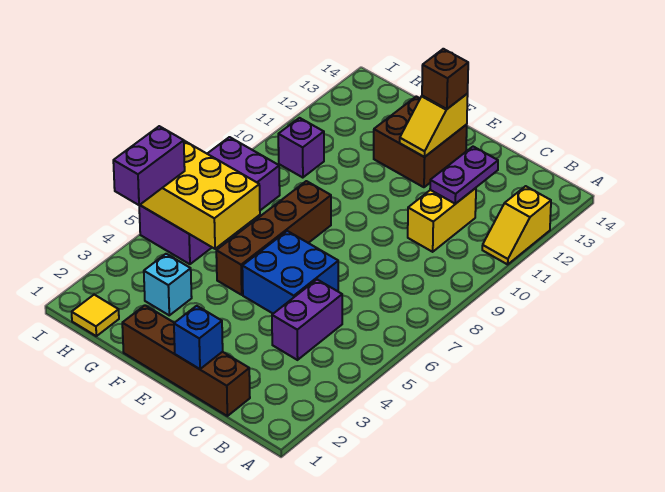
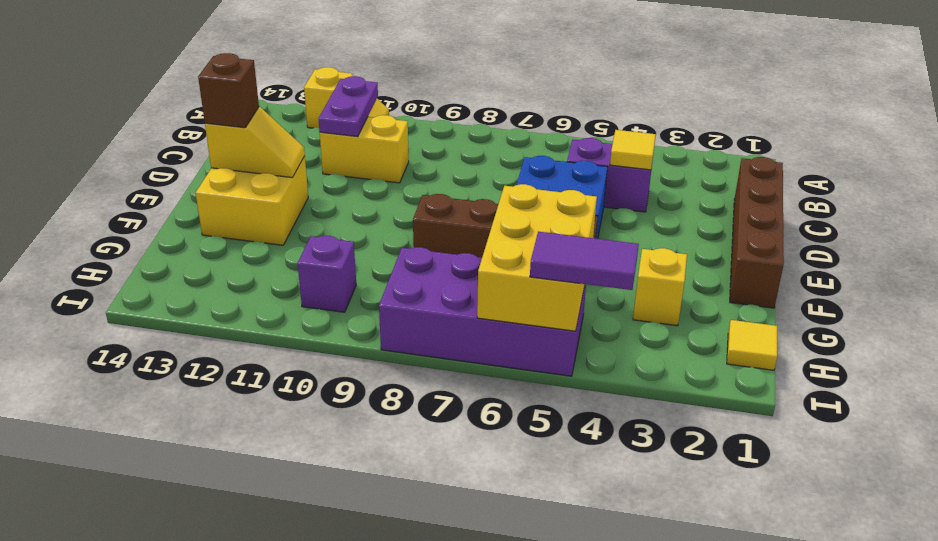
none -> yellow 1x1 tile [610,130,656,170]
purple 1x2 plate [430,147,498,204] -> purple 1x2 plate turned to [318,76,378,137]
blue 1x1 brick [174,306,223,369] -> none
brown 2x2 brick [374,96,467,187] -> yellow 2x2 brick [196,156,308,245]
cyan 1x1 brick [144,254,192,315] -> yellow 1x1 brick [633,248,687,326]
purple 1x2 brick [113,126,185,205] -> purple 1x2 tile [530,232,639,290]

